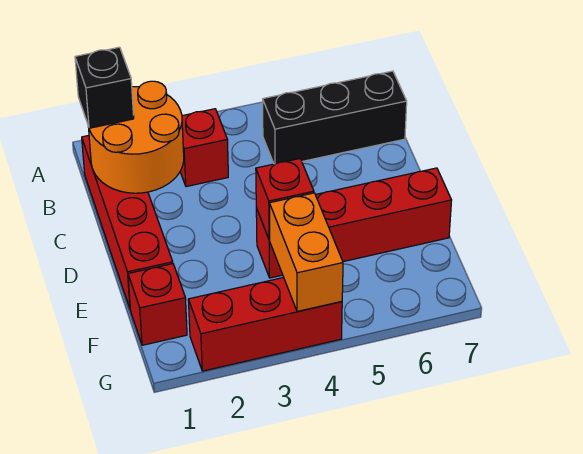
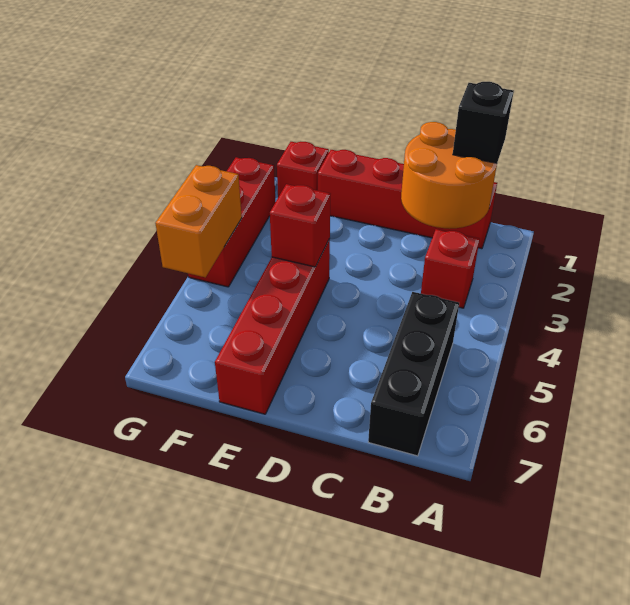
orange 1x2 brick [269,193,343,311] -> orange 1x2 brick turned to [155,165,242,277]

